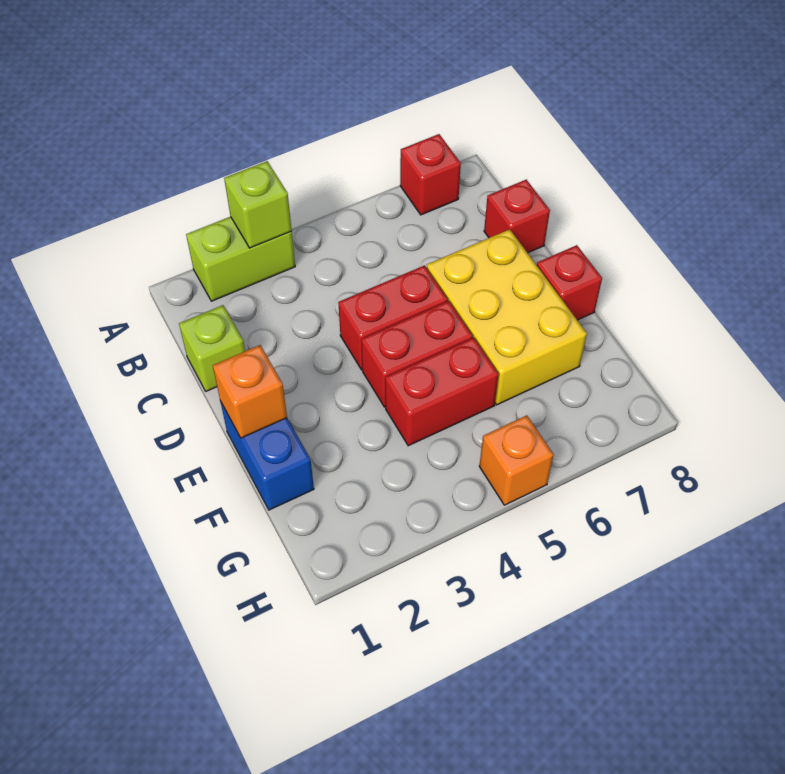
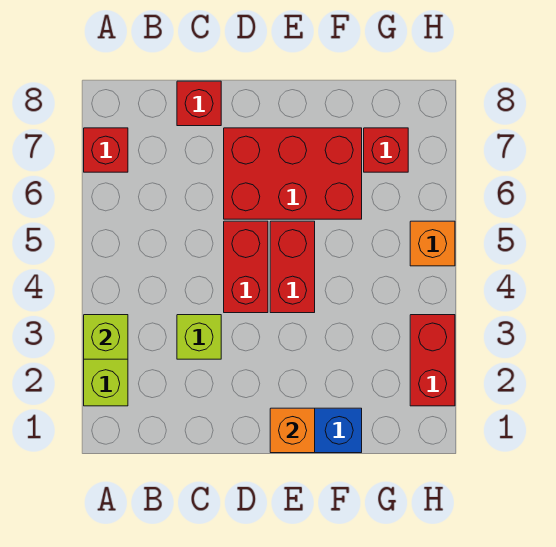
lime 1x1 brick [179,305,245,391] -> lime 1x1 brick moved to [177,315,221,359]
yellow 2x3 brick [427,229,587,405] -> red 2x3 brick [224,128,362,219]
red 1x1 brick [537,245,602,320] -> red 1x1 brick moved to [364,128,408,172]
red 1x2 brick [385,338,499,446] -> red 1x2 brick moved to [410,315,455,406]

